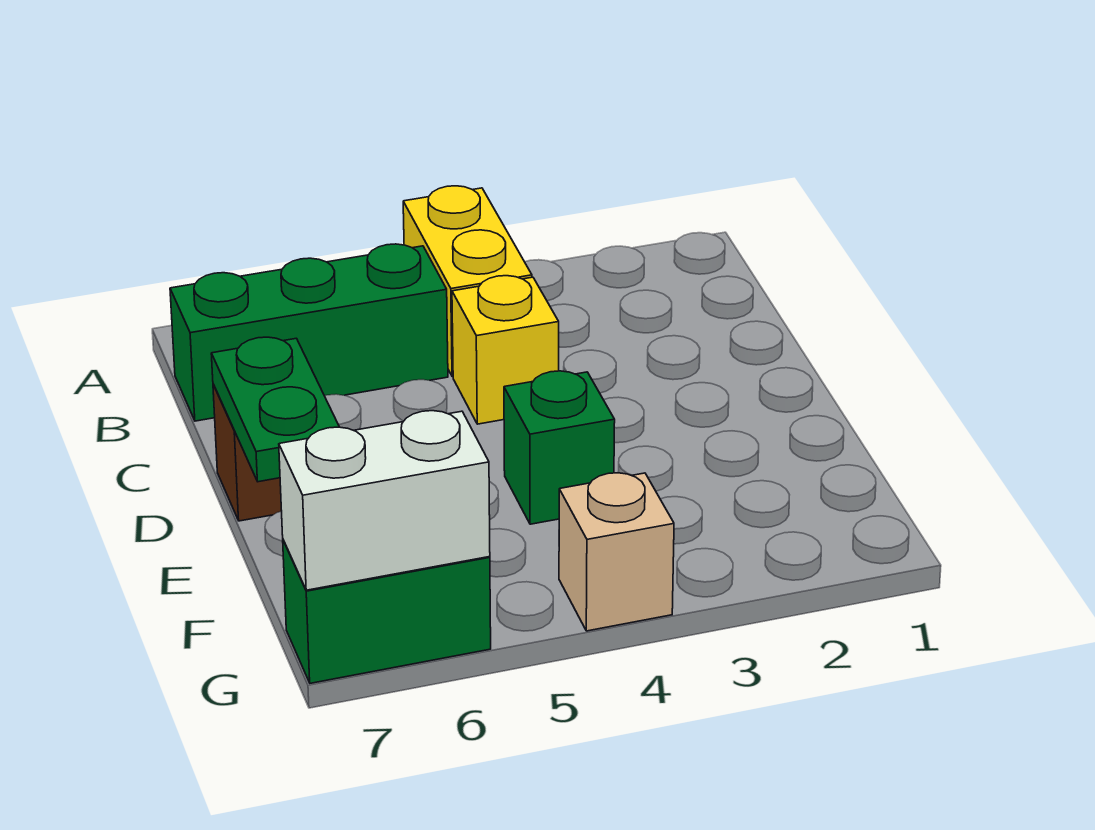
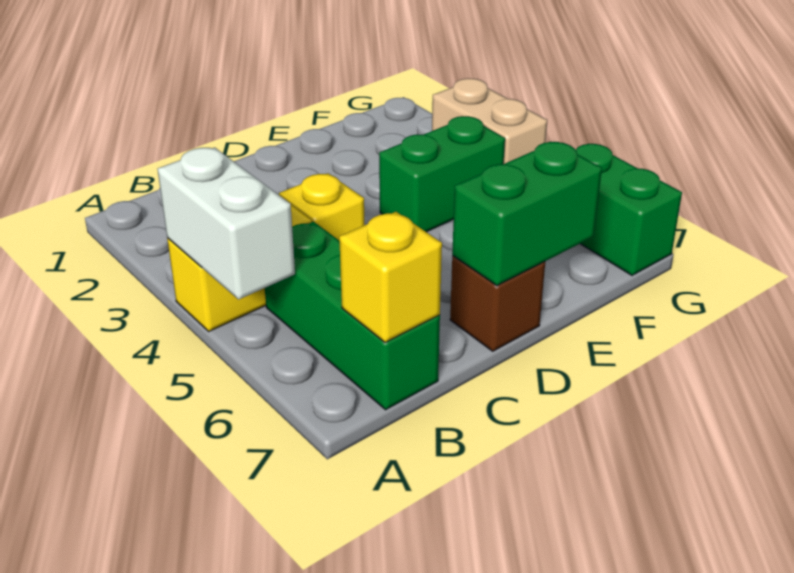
none -> yellow 1x1 brick [339,212,442,342]
green 1x2 plate [211,337,339,482] -> green 1x2 brick [452,142,602,286]
green 1x1 brick [504,371,615,524] -> green 1x2 brick [379,116,505,232]
tan 1x1 brick [559,473,674,631] -> tan 1x2 brick [432,78,547,164]
white 1x2 brick [279,411,490,590] -> white 1x2 brick moved to [158,148,295,299]

